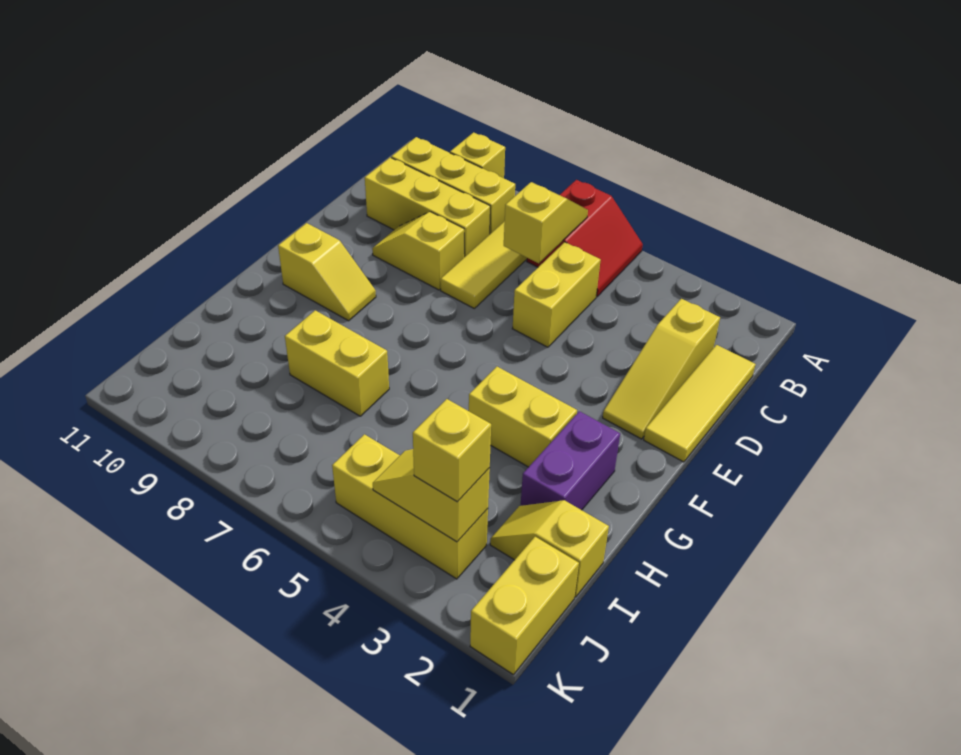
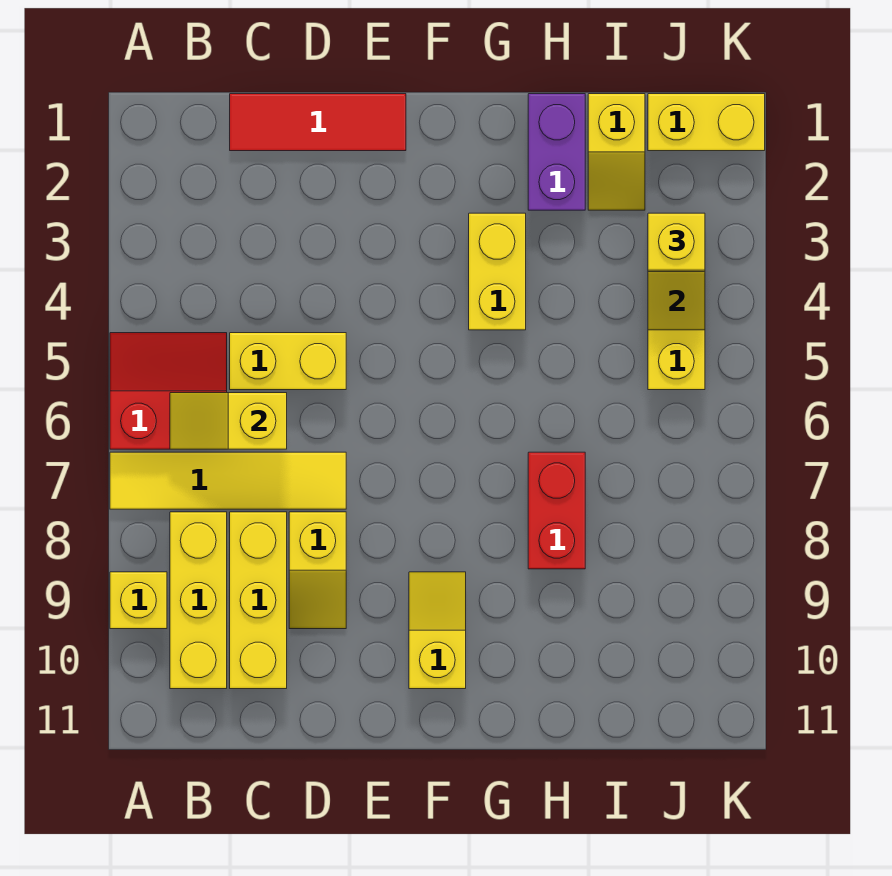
yellow 1x3 tile [644,345,756,462] -> red 1x3 tile [230,94,406,151]
yellow 1x3 slope [603,299,720,439] -> none
purple 1x2 brick [521,411,620,510] -> purple 1x2 brick turned to [528,94,585,210]
yellow 1x2 brick [285,310,389,416] -> red 1x2 brick [528,452,585,569]

